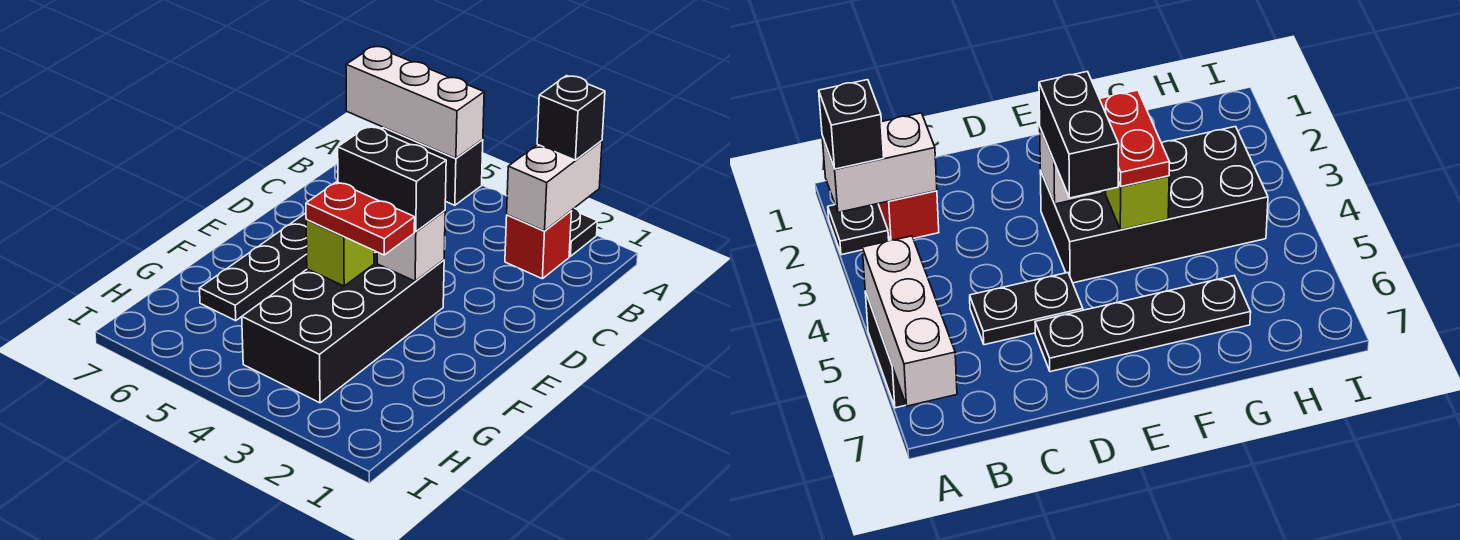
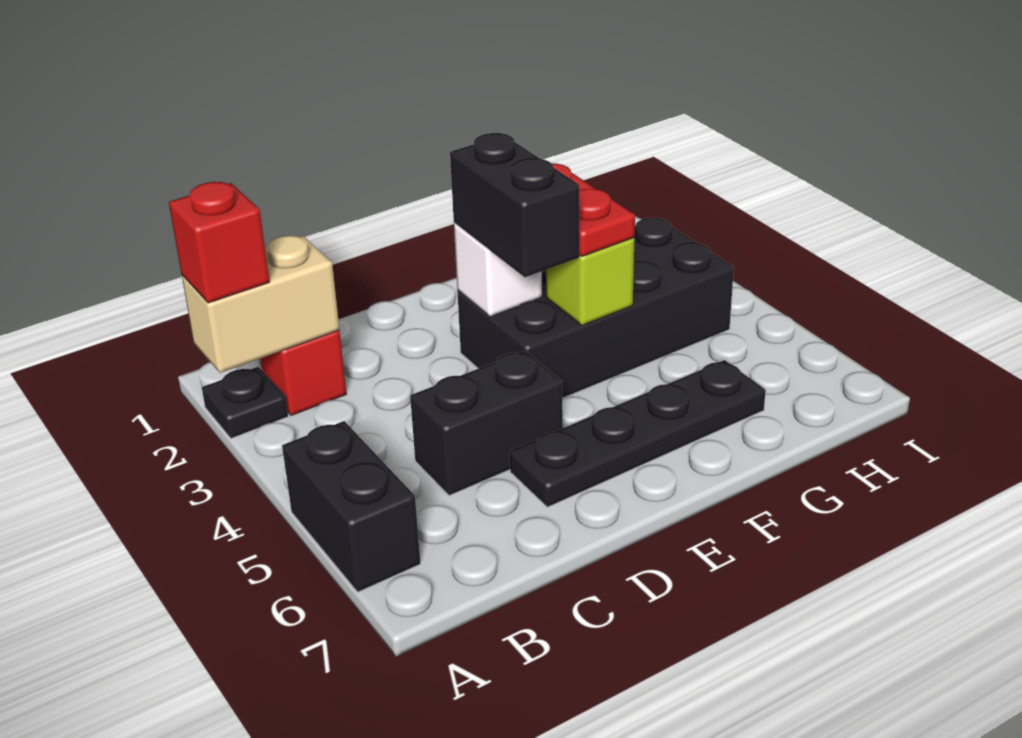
white 1x2 brick [507,141,602,231] -> tan 1x2 brick [182,236,339,373]
black 1x1 brick [537,76,605,160] -> red 1x1 brick [169,182,270,303]
white 1x3 brick [346,46,484,158] -> none
black 1x2 plate [970,273,1083,345] -> black 1x2 brick [410,350,563,496]

